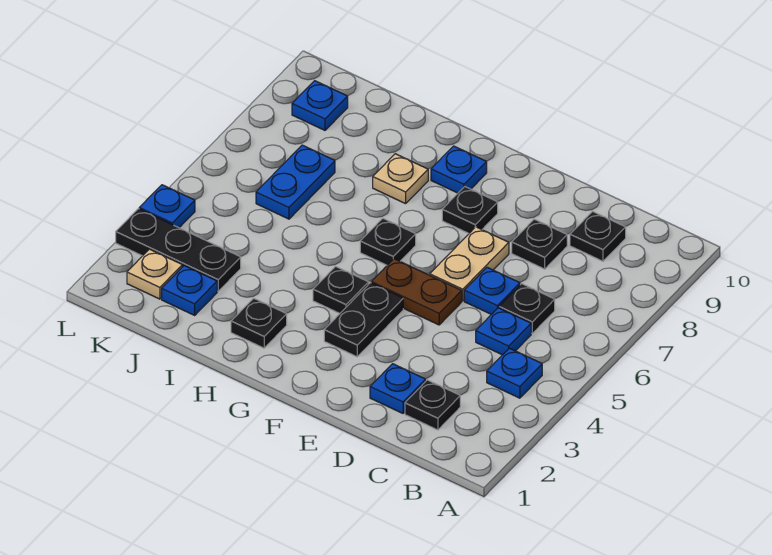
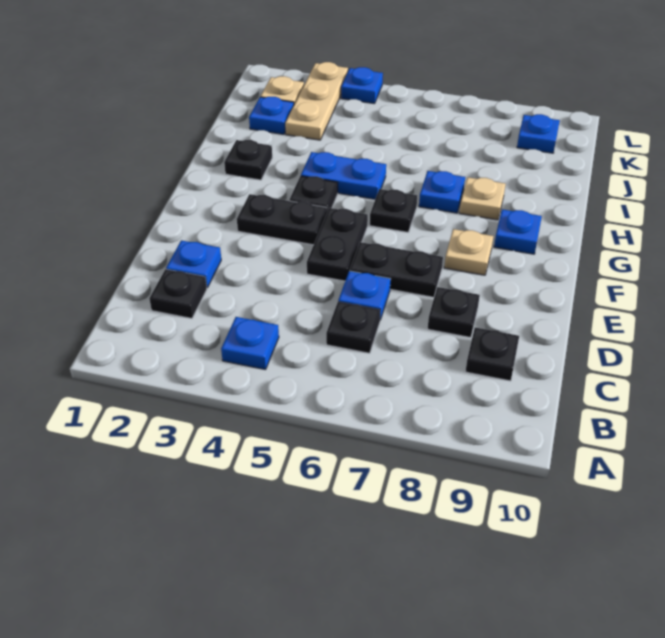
blue 1x1 plate [476,308,531,355] -> blue 1x1 plate moved to [419,171,465,213]
brown 1x2 plate [371,259,462,325] -> black 1x2 plate [307,208,368,281]
tan 1x2 plate [430,227,509,301] -> black 1x2 plate [350,242,443,297]
black 1x1 plate [442,187,498,233] -> tan 1x1 plate [444,229,493,275]
black 1x3 plate [116,209,241,291] -> tan 1x3 plate [285,62,348,140]
blue 1x2 plate [256,145,335,219] -> blue 1x2 plate moved to [301,152,386,199]

